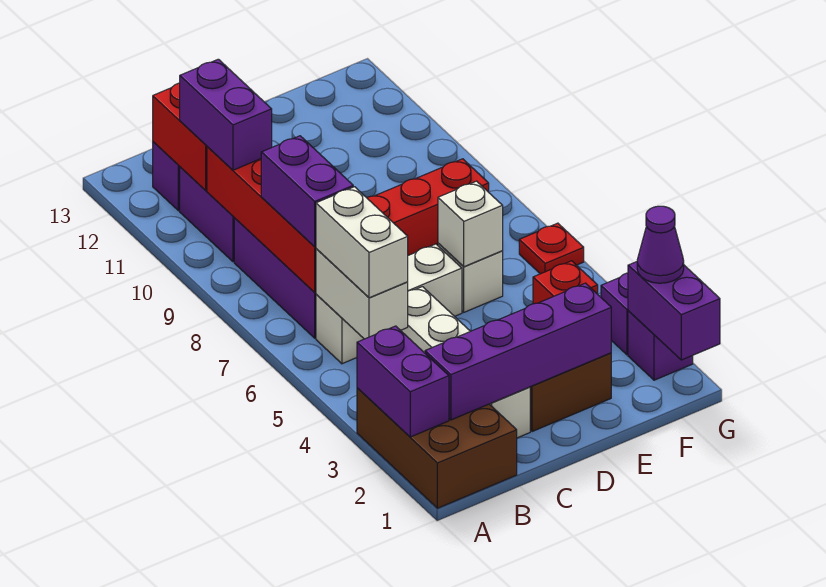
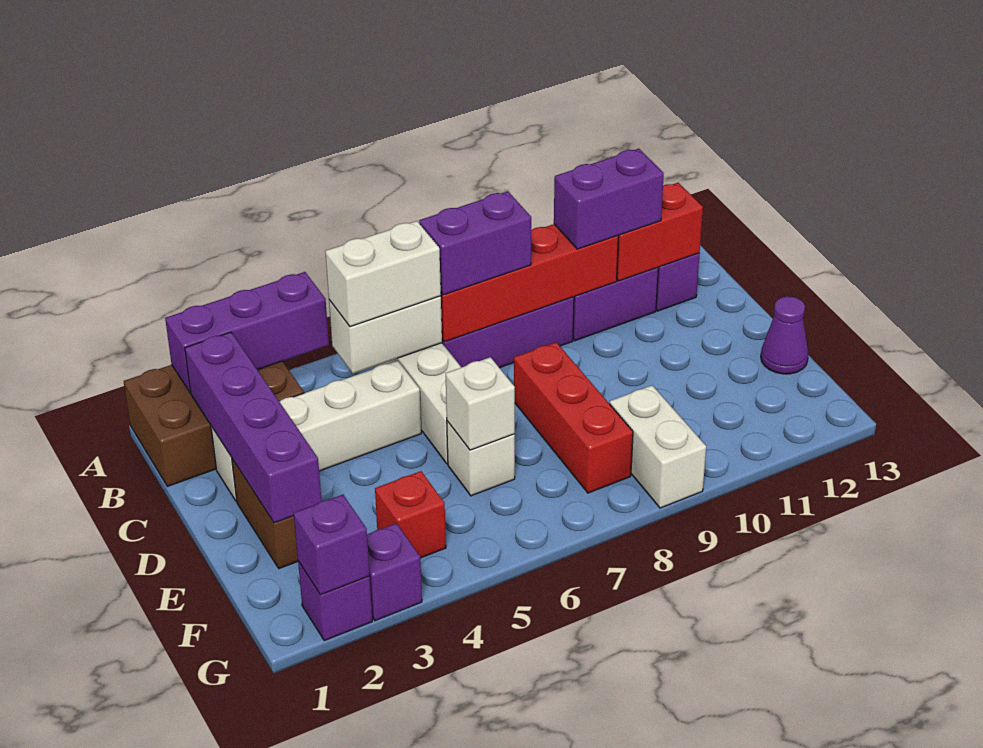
purple 1x2 brick [357,326,449,437] -> purple 1x3 brick [165,272,329,393]
none -> white 1x2 brick [610,385,706,508]
purple 1x2 brick [628,262,720,360] -> purple 1x1 brick [294,495,370,595]
purple 1x1 cone [637,206,684,283] -> purple 1x1 cone moved to [761,296,808,374]
red 1x1 plate [519,223,584,274] -> none

